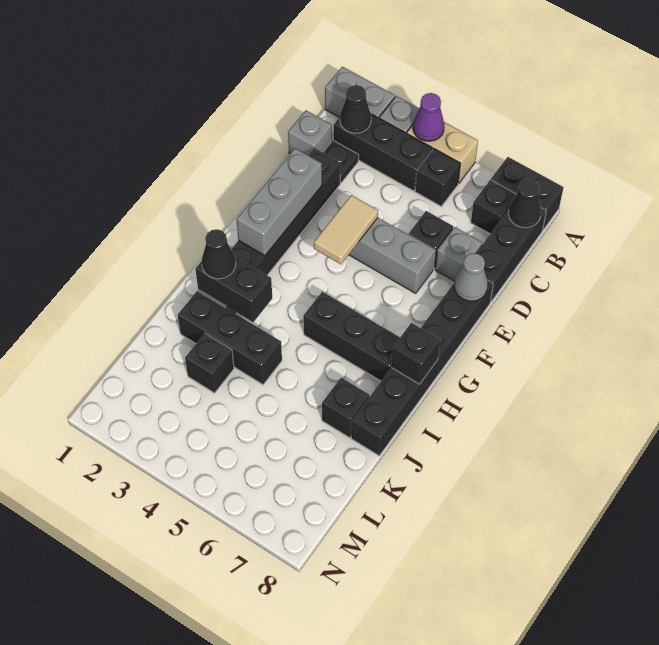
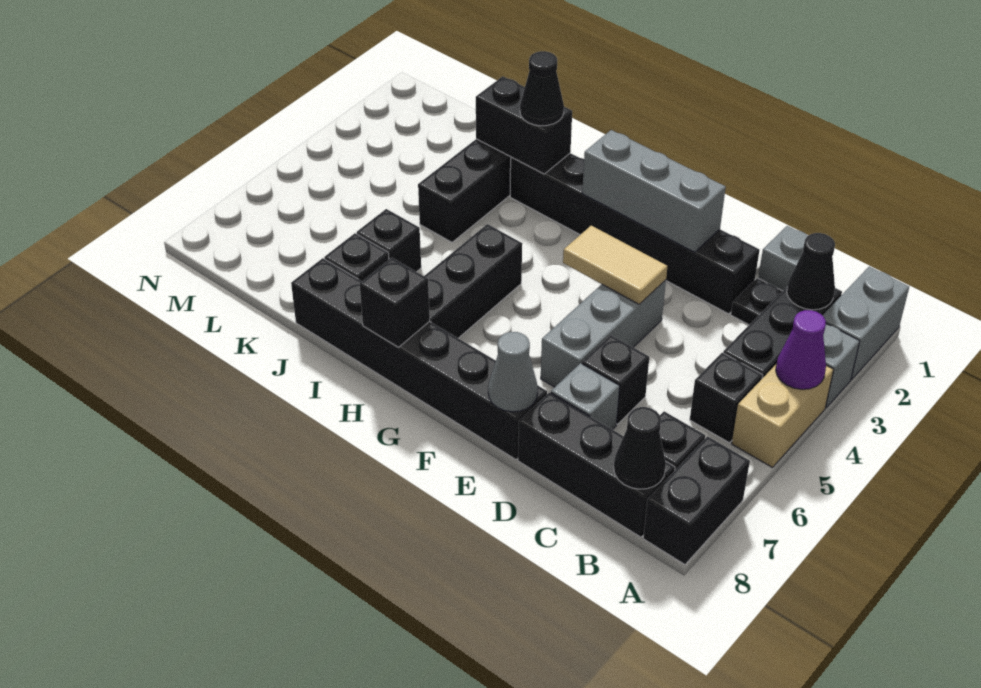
black 1x2 brick [195,257,272,322] -> black 1x2 brick turned to [476,76,572,174]
black 1x1 brick [185,333,234,393] -> black 1x1 brick moved to [357,209,421,272]

